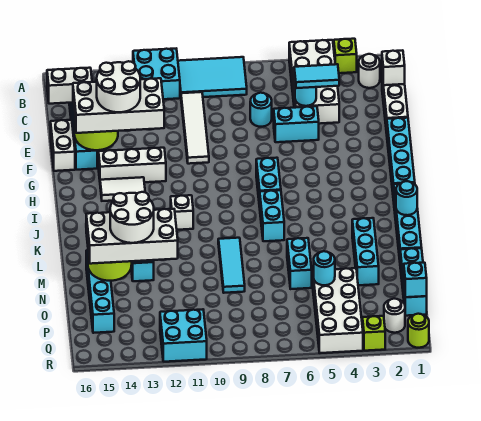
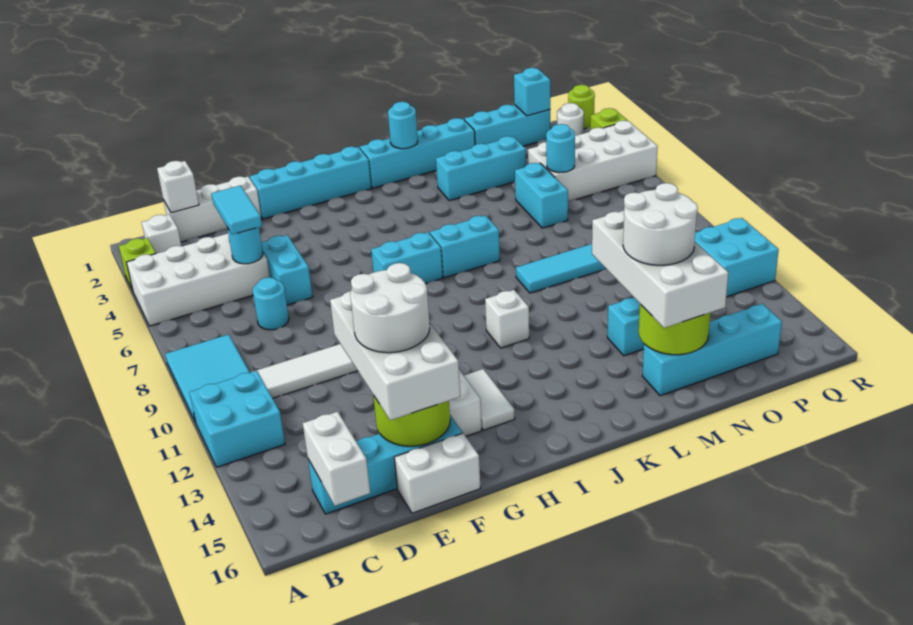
white 1x1 round brick [359,54,380,88] -> white 1x1 brick [142,214,181,254]
cyan 1x2 brick [287,238,312,289] -> cyan 1x2 brick turned to [515,163,568,228]

